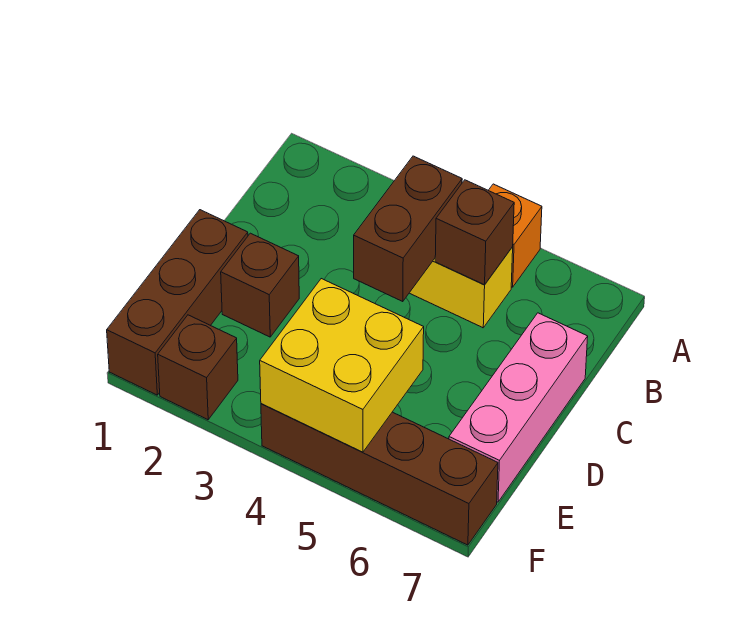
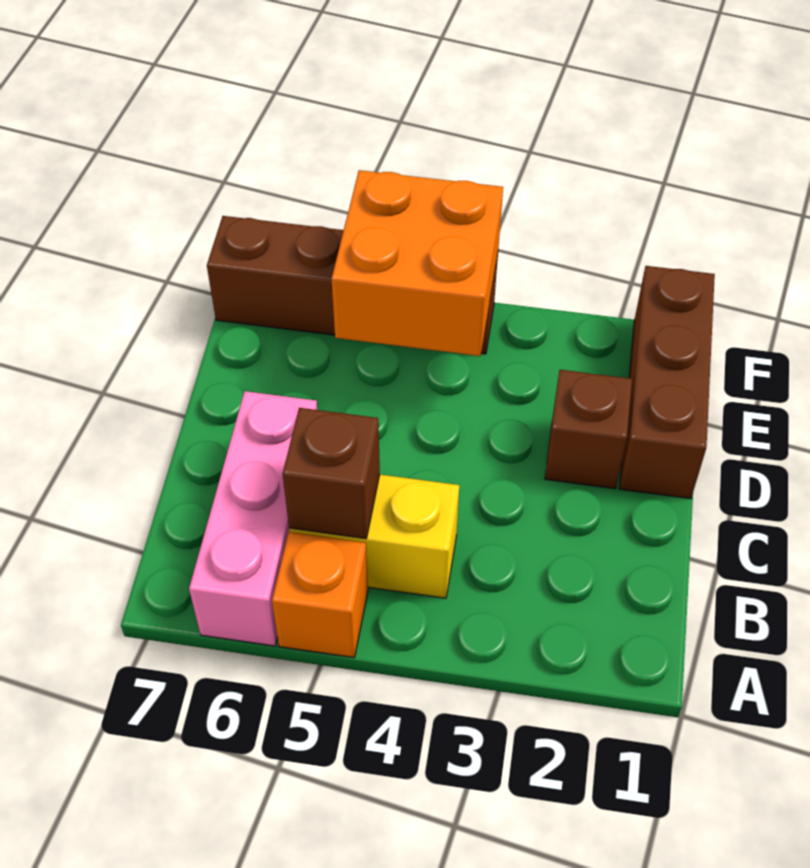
brown 1x2 brick [354,156,462,302] -> none
pink 1x3 brick [449,313,588,502] -> pink 1x3 brick moved to [189,391,317,646]
yellow 2x2 brick [260,279,424,452] -> orange 2x2 brick [332,170,503,356]
brown 1x1 brick [158,315,238,420] -> none

